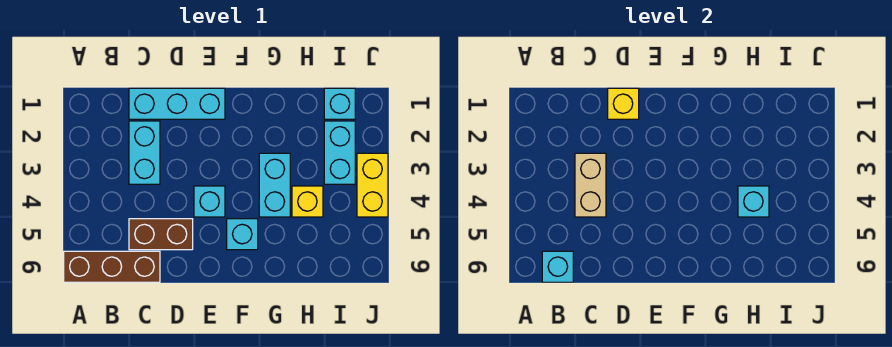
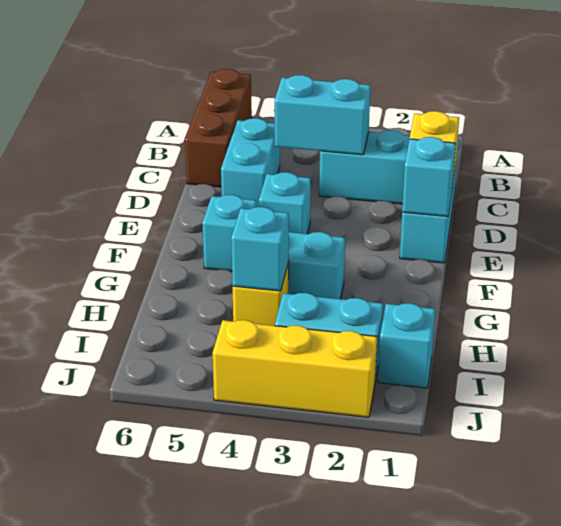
cyan 1x1 brick [542,251,573,282] -> cyan 1x1 brick moved to [402,137,456,216]
tan 1x2 brick [575,153,606,217] -> cyan 1x2 brick [275,75,370,155]
brown 1x2 brick [129,219,193,250] -> cyan 1x2 brick [221,118,280,207]
yellow 1x2 brick [357,153,388,217] -> yellow 1x3 brick [213,320,377,417]

